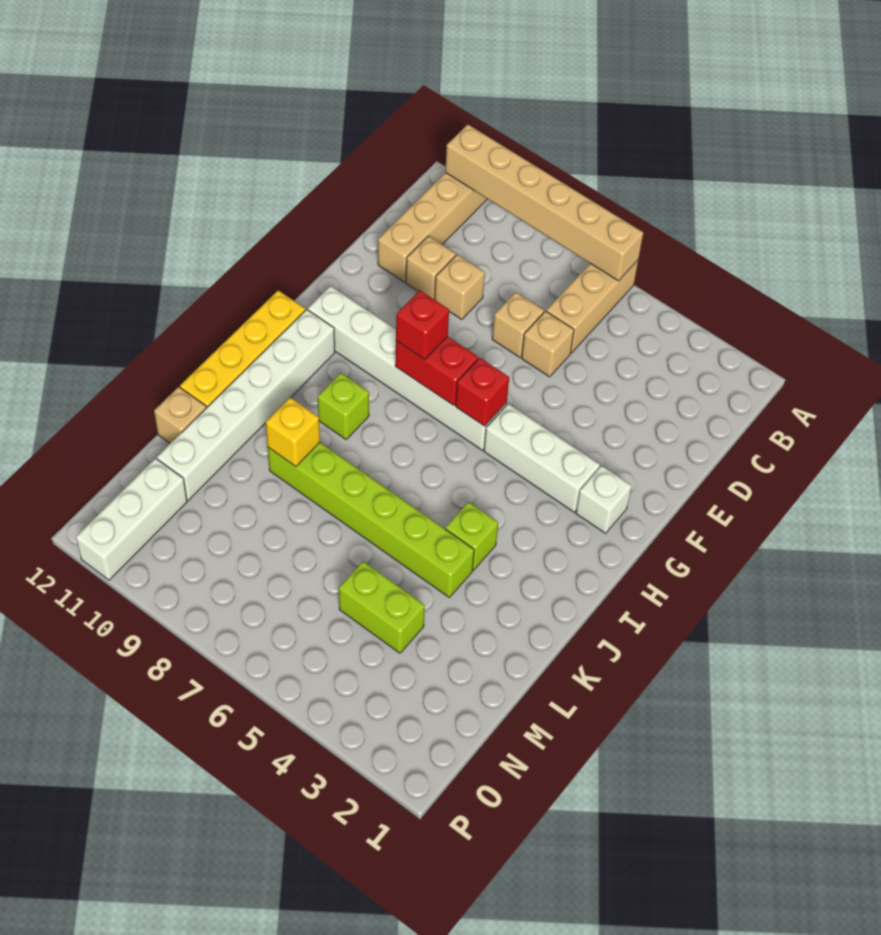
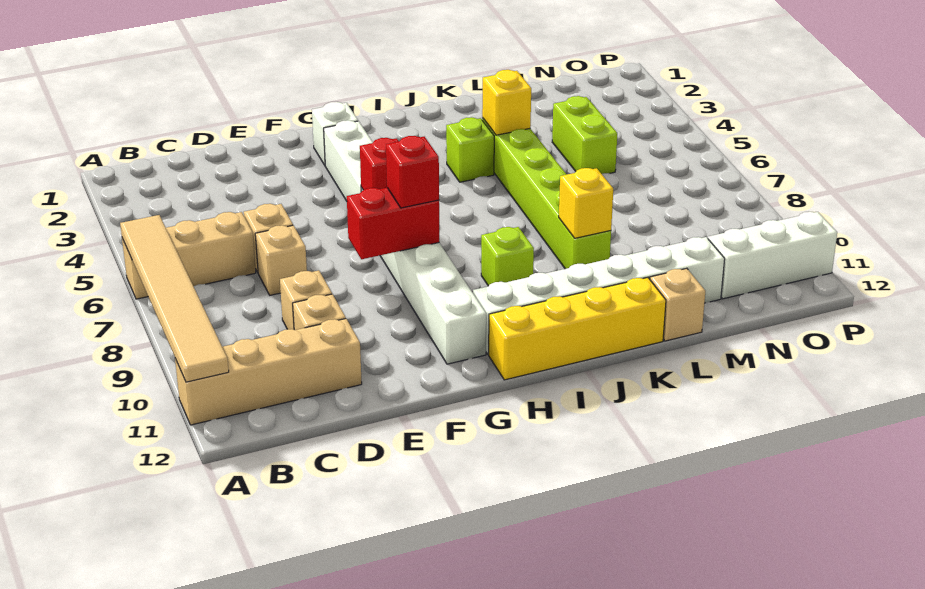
tan 1x6 brick [445,125,643,281] -> tan 1x6 tile [120,215,229,382]
red 1x2 brick [395,336,478,406] -> red 1x2 brick turned to [347,188,439,259]
none -> yellow 1x1 brick [482,70,531,135]

